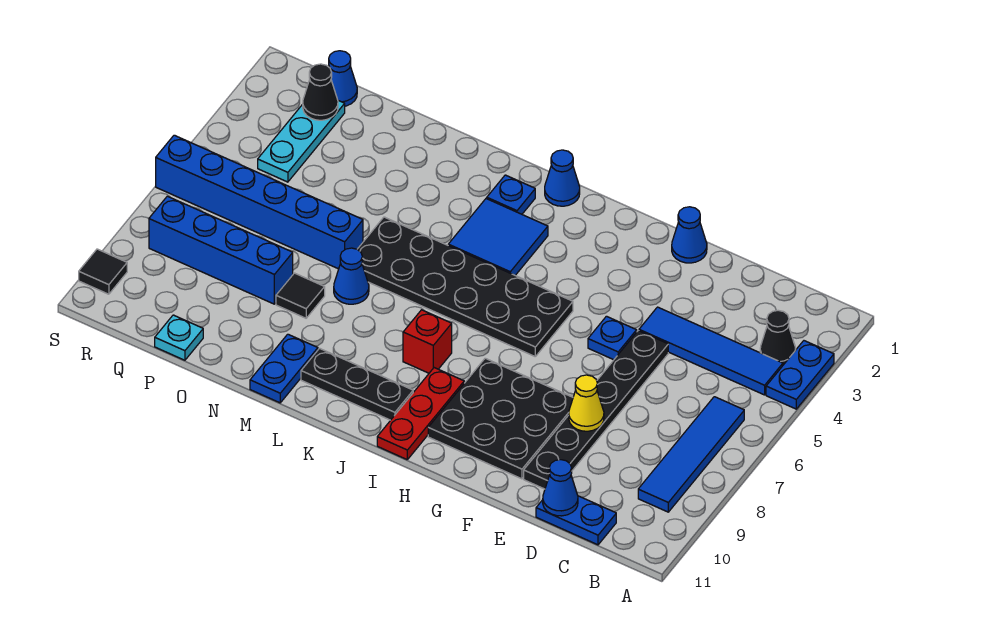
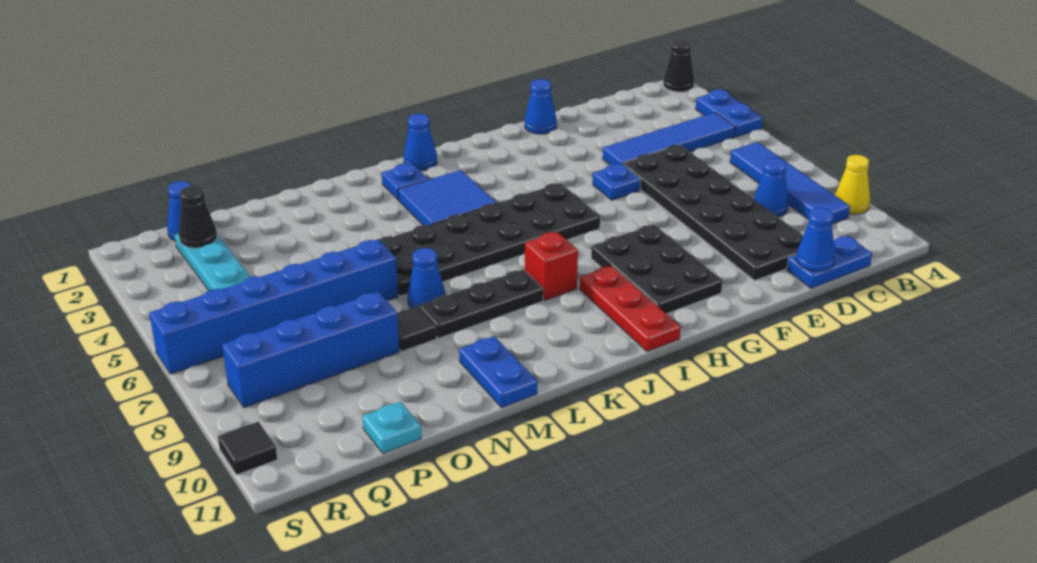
black 1x1 cone [760,310,796,365] -> black 1x1 cone moved to [663,39,695,92]
none -> blue 1x1 cone [754,158,789,217]
black 1x6 plate [524,331,668,489] -> black 2x6 plate [623,145,803,280]
yellow 1x1 cone [569,375,604,431] -> yellow 1x1 cone moved to [835,155,870,214]
black 3x3 plate [428,358,573,479] -> black 2x3 plate [591,225,722,314]
black 1x3 plate [301,348,413,420] -> black 1x3 plate moved to [419,270,543,338]

